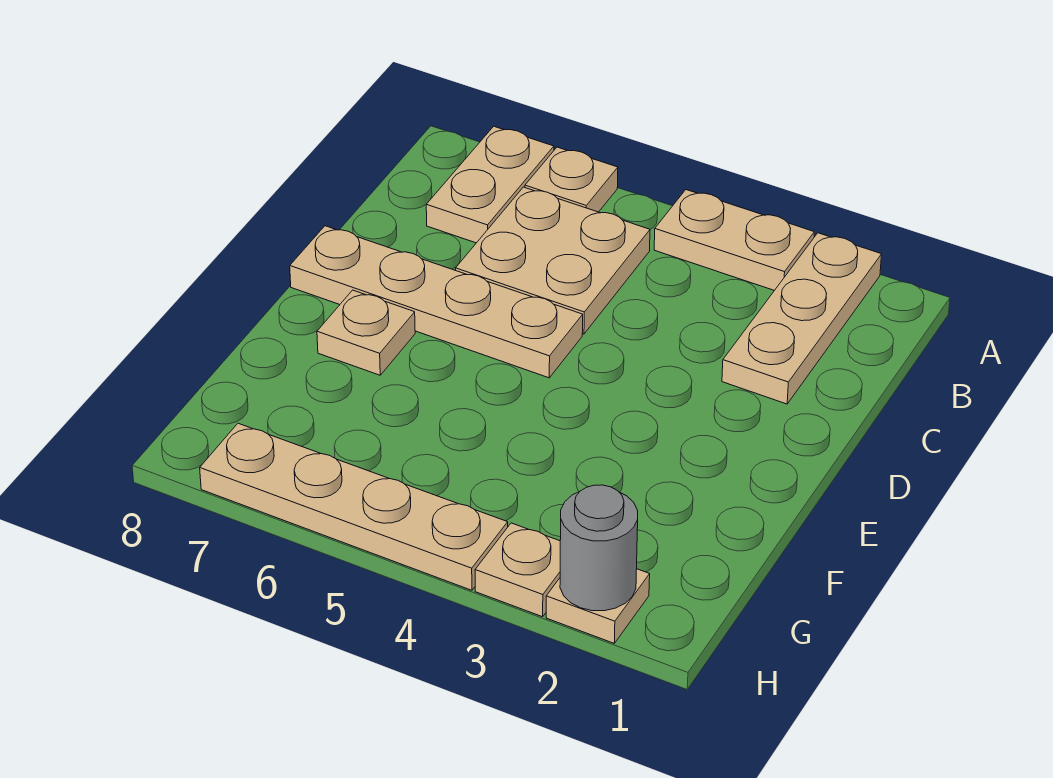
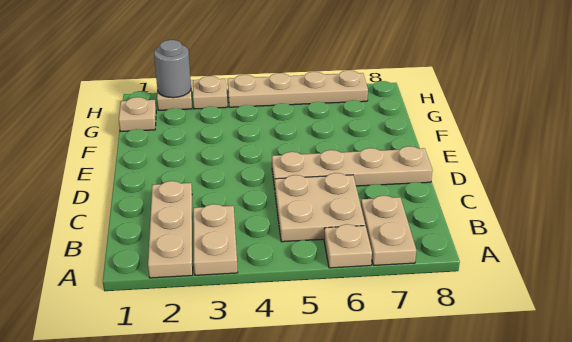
tan 1x2 plate [654,190,814,290] -> tan 1x2 plate turned to [193,204,238,275]
tan 1x1 plate [317,290,415,375] -> tan 1x1 plate moved to [119,97,156,132]

